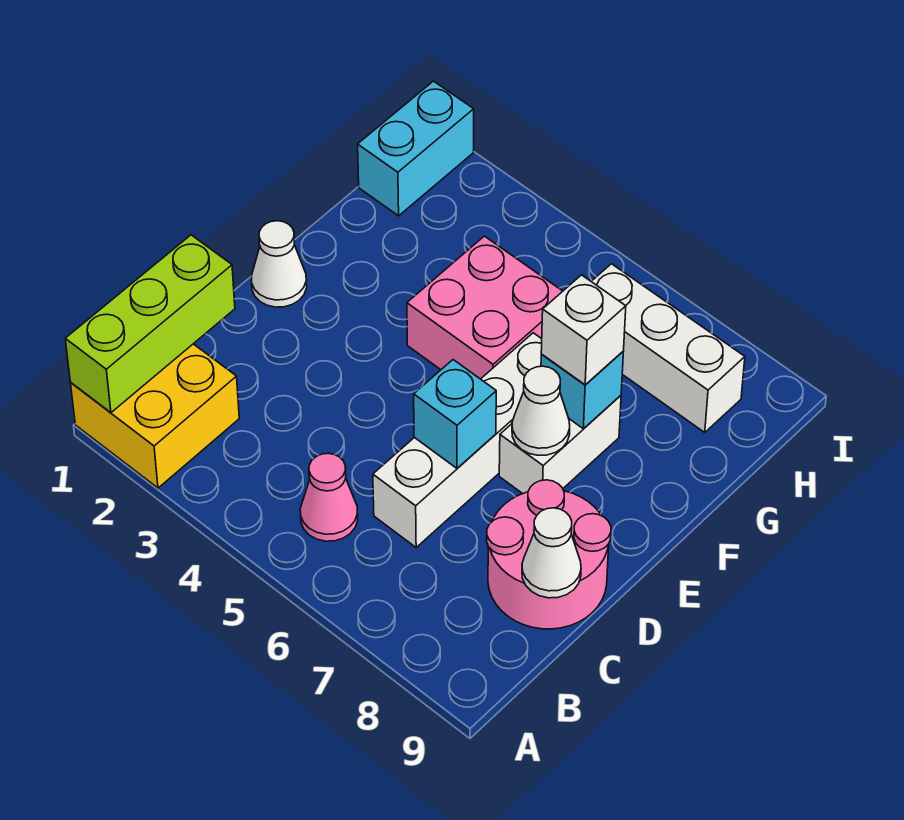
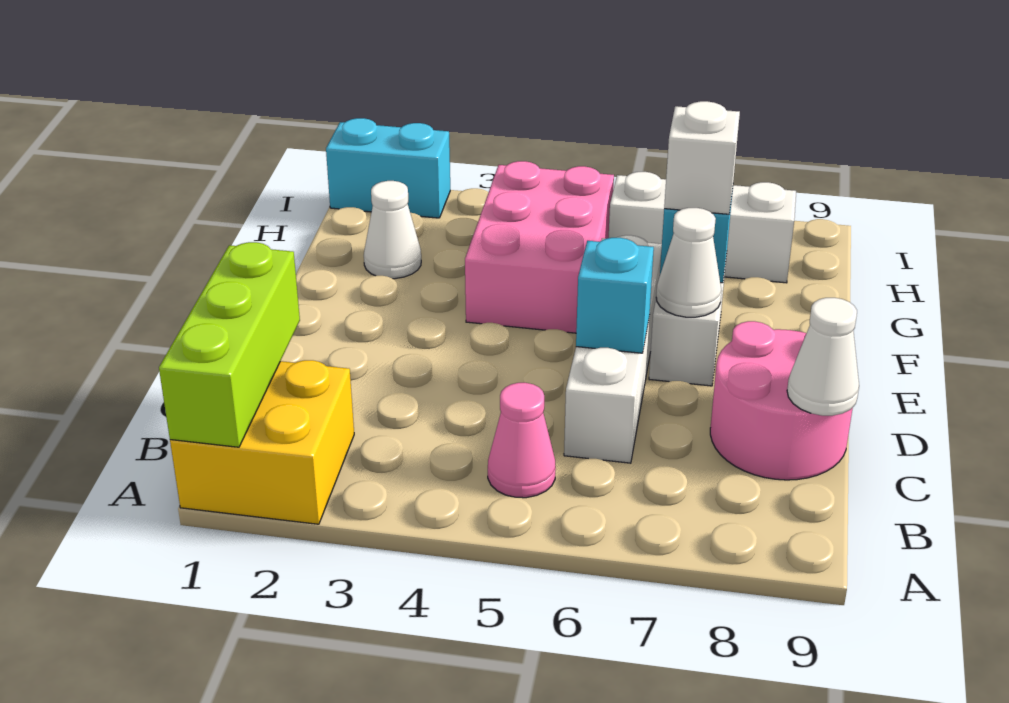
white 1x1 cone [251,221,307,307] -> white 1x1 cone moved to [364,181,421,279]
pink 2x2 brick [407,236,563,379] -> pink 2x3 brick [465,161,614,333]
cyan 1x2 brick [358,81,474,216] -> cyan 1x2 brick turned to [326,118,450,218]

